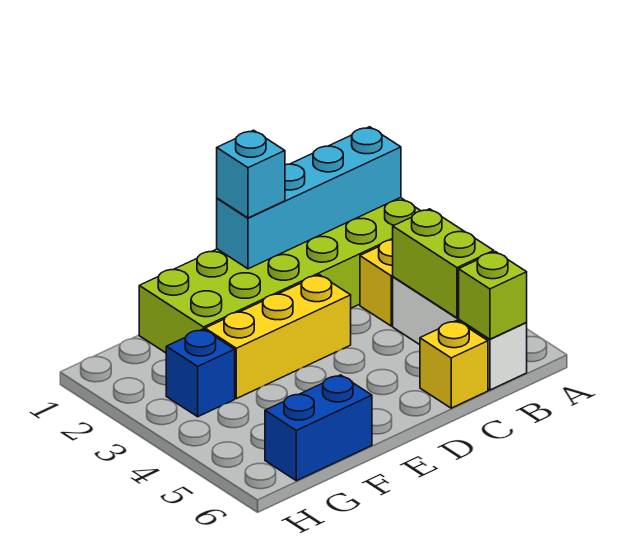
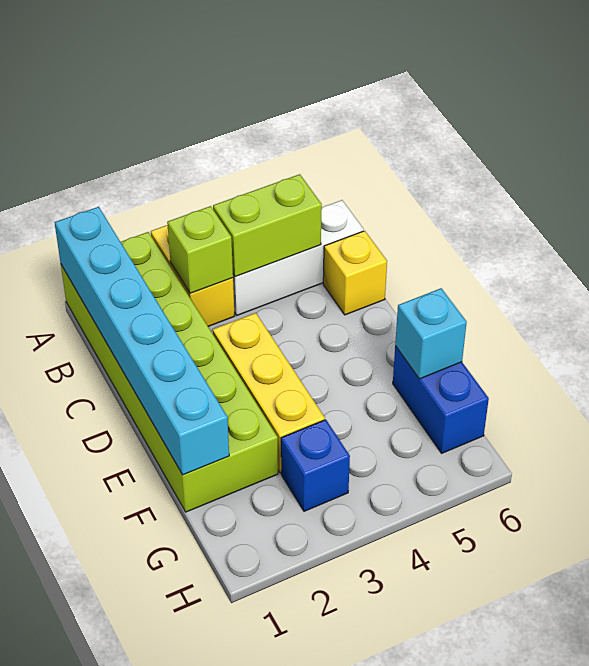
cyan 1x4 brick [217,127,401,269] -> cyan 1x6 brick [54,207,229,475]
lime 1x1 brick [459,252,527,339] -> lime 1x1 brick moved to [167,206,233,293]
cyan 1x1 brick [217,130,285,218] -> cyan 1x1 brick moved to [395,288,467,379]

